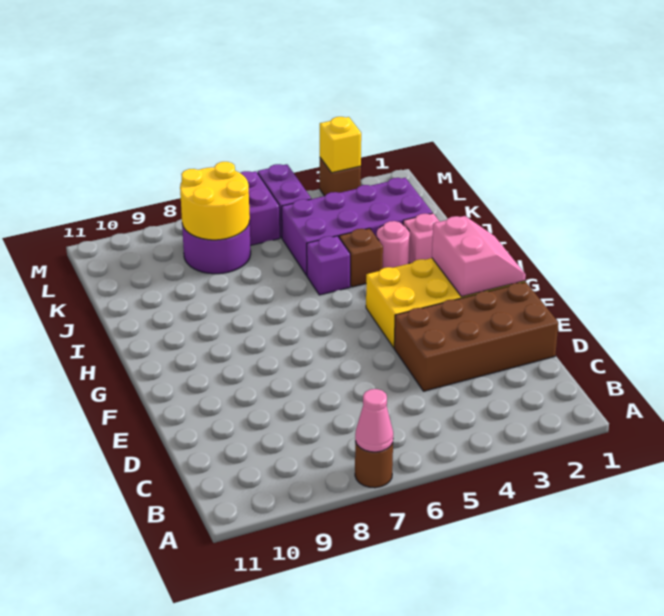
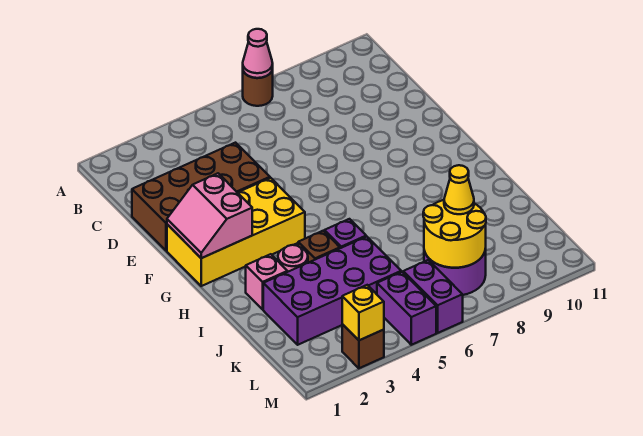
none -> yellow 1x1 cone [444,165,474,214]

